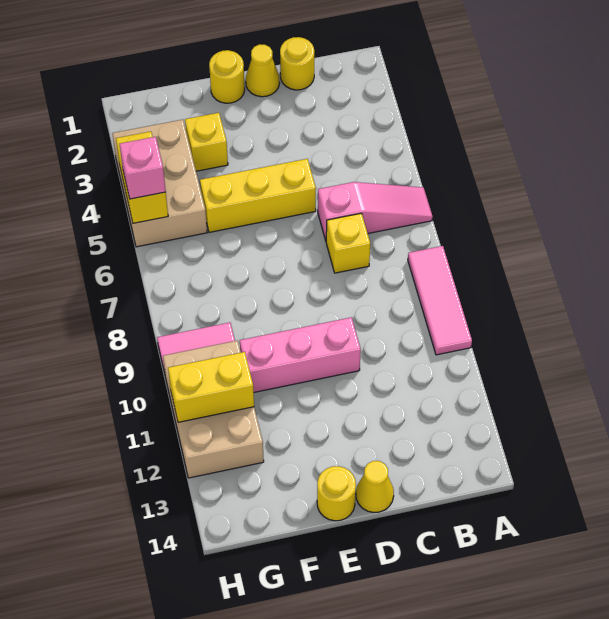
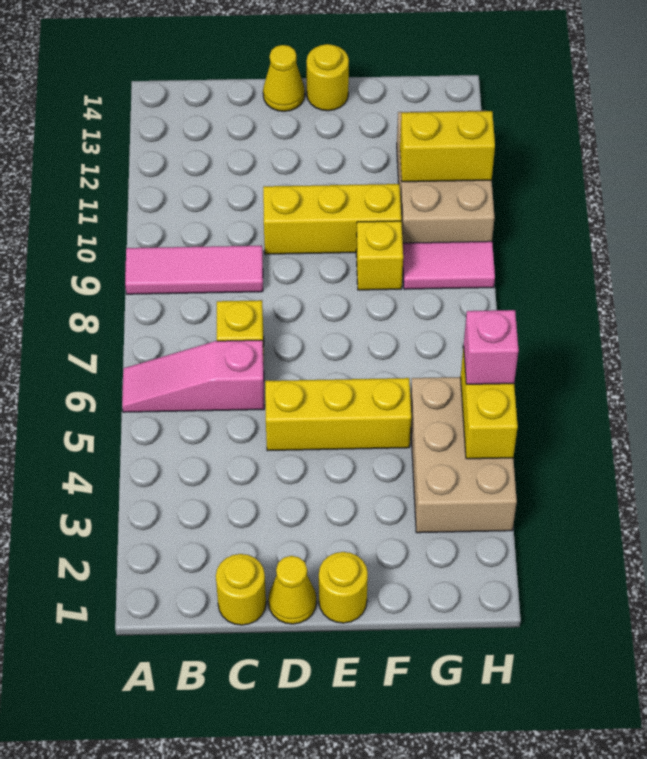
pink 1x3 tile [408,246,472,355] -> pink 1x3 tile turned to [125,246,263,294]
pink 1x3 brick [240,317,361,392] -> yellow 1x3 brick [263,184,401,254]
yellow 1x1 brick [185,113,228,171] -> yellow 1x1 brick moved to [356,221,403,290]

